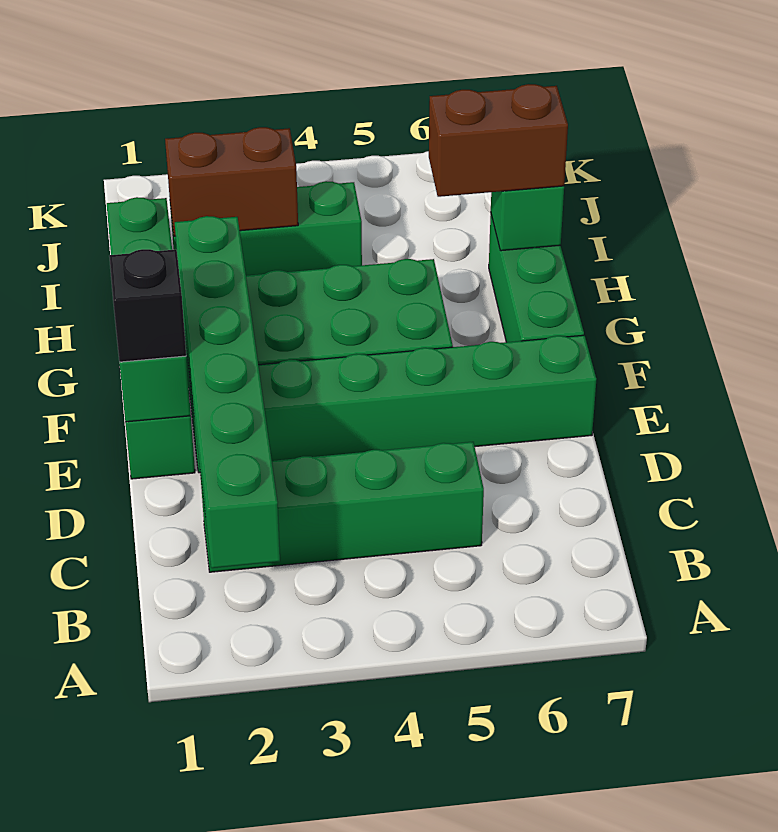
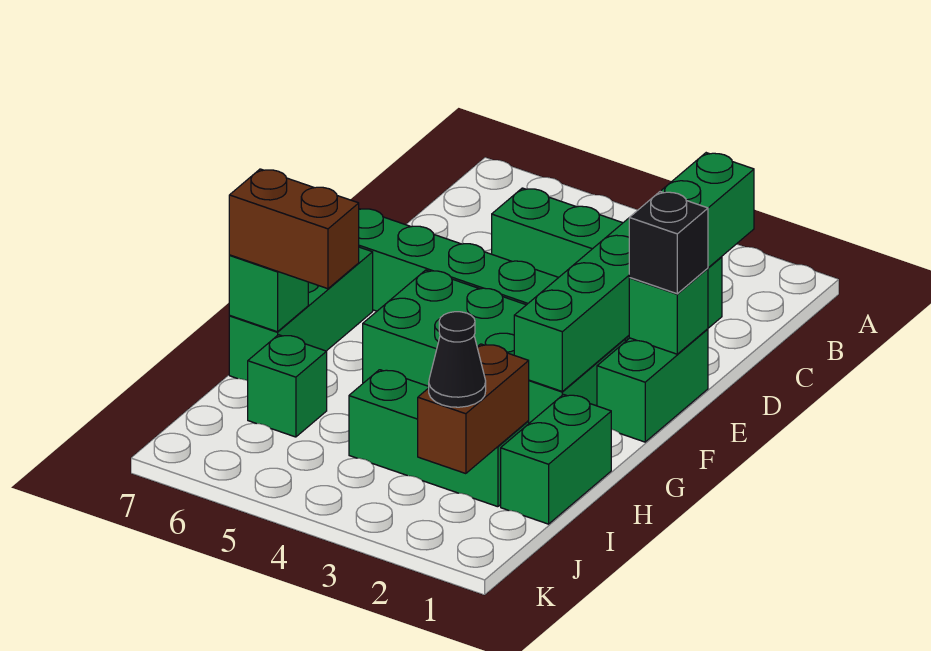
brown 1x2 brick [165,127,298,236] -> brown 1x2 brick turned to [418,344,529,474]
none -> green 1x1 brick [248,335,327,437]
none -> black 1x1 cone [429,312,486,407]

